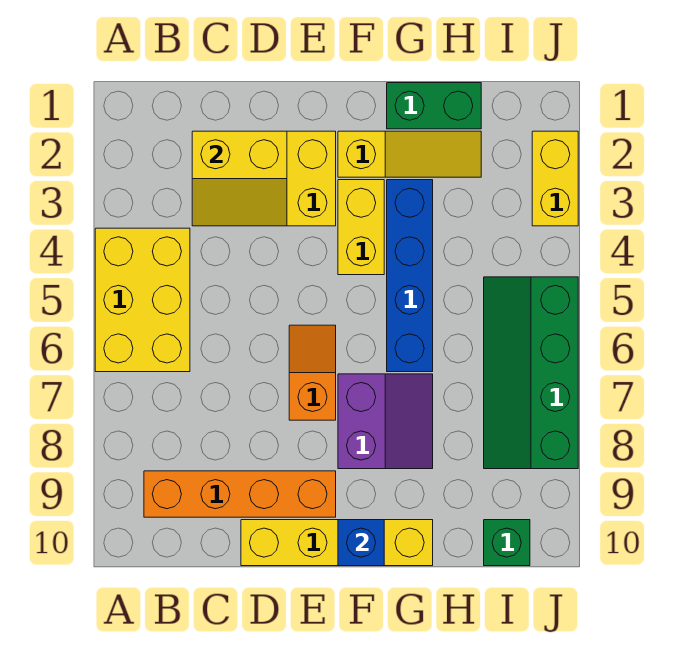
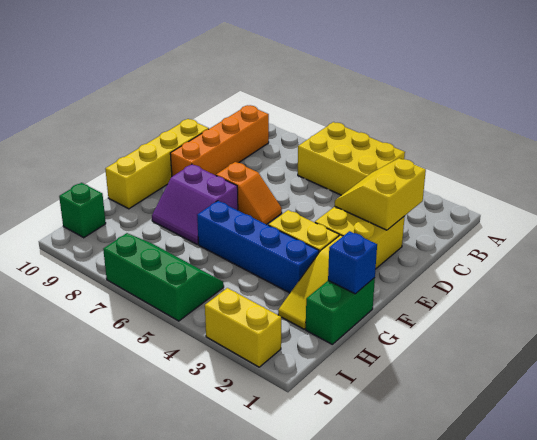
blue 1x1 brick [338,520,384,566] -> blue 1x1 brick moved to [328,231,377,294]
green 2x4 slope [484,277,578,469] -> green 2x3 slope [103,233,224,321]

